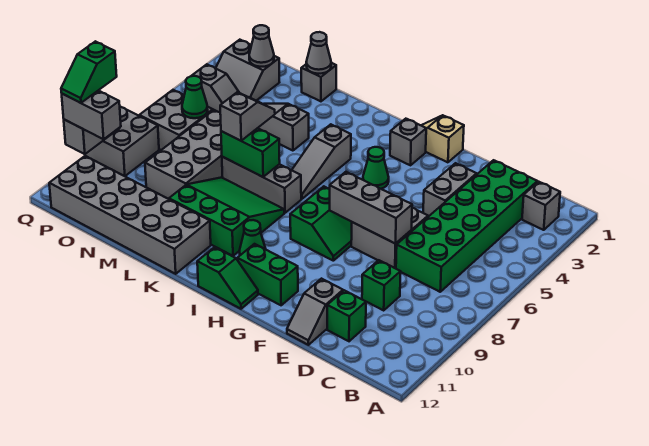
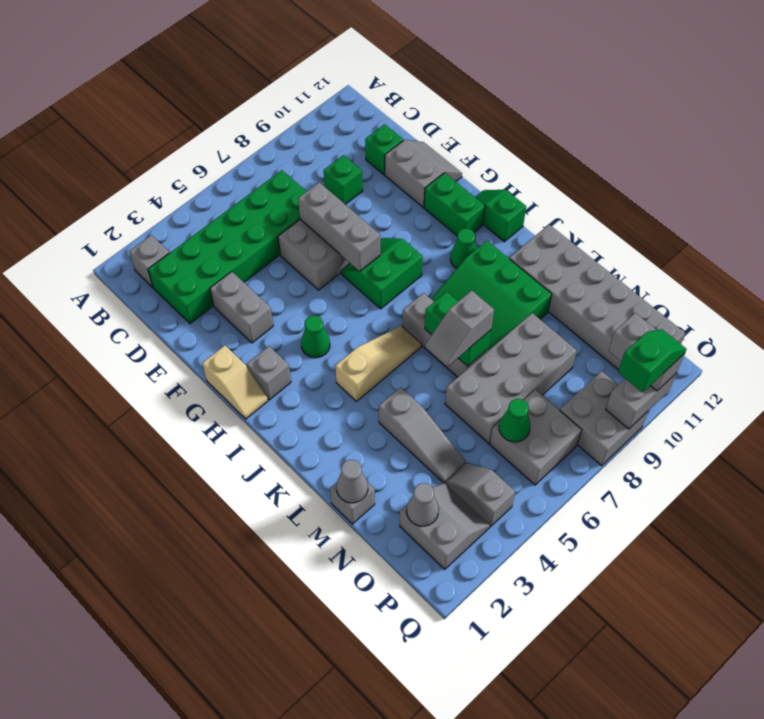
grey 1x2 brick [423,163,477,217] -> grey 1x2 brick turned to [210,272,273,343]
grey 1x2 slope [287,279,343,345] -> grey 2x2 slope [385,140,462,207]
grey 1x3 slope [292,124,351,199] -> tan 1x3 slope [335,326,422,401]

